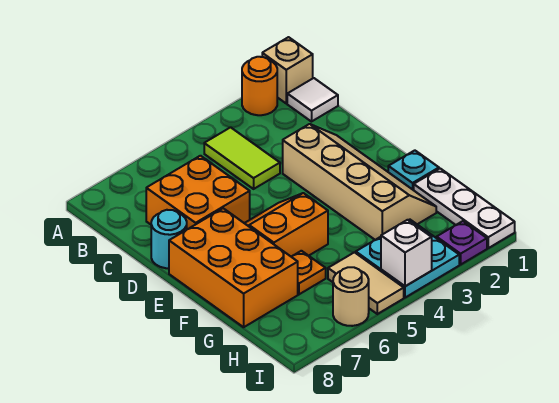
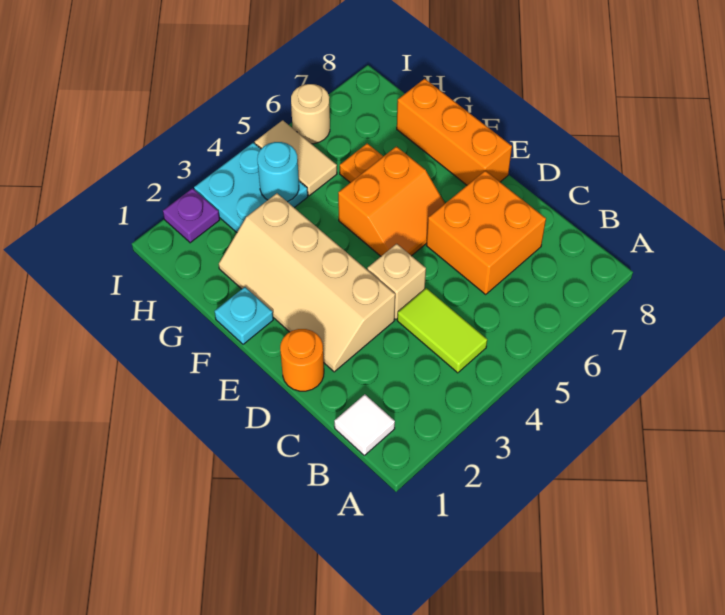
tan 1x1 brick [262,37,313,103] -> tan 1x1 brick moved to [367,244,426,319]
orange 1x1 round brick [242,57,277,115] -> orange 1x1 round brick moved to [280,329,324,391]
cyan 1x1 round brick [151,210,187,268] -> cyan 1x1 round brick moved to [257,142,299,202]
orange 2x3 brick [169,208,298,327] -> orange 1x3 brick [397,79,512,185]
white 1x3 plate [414,169,515,248] -> none
white 1x1 brick [381,220,432,286] -> none

